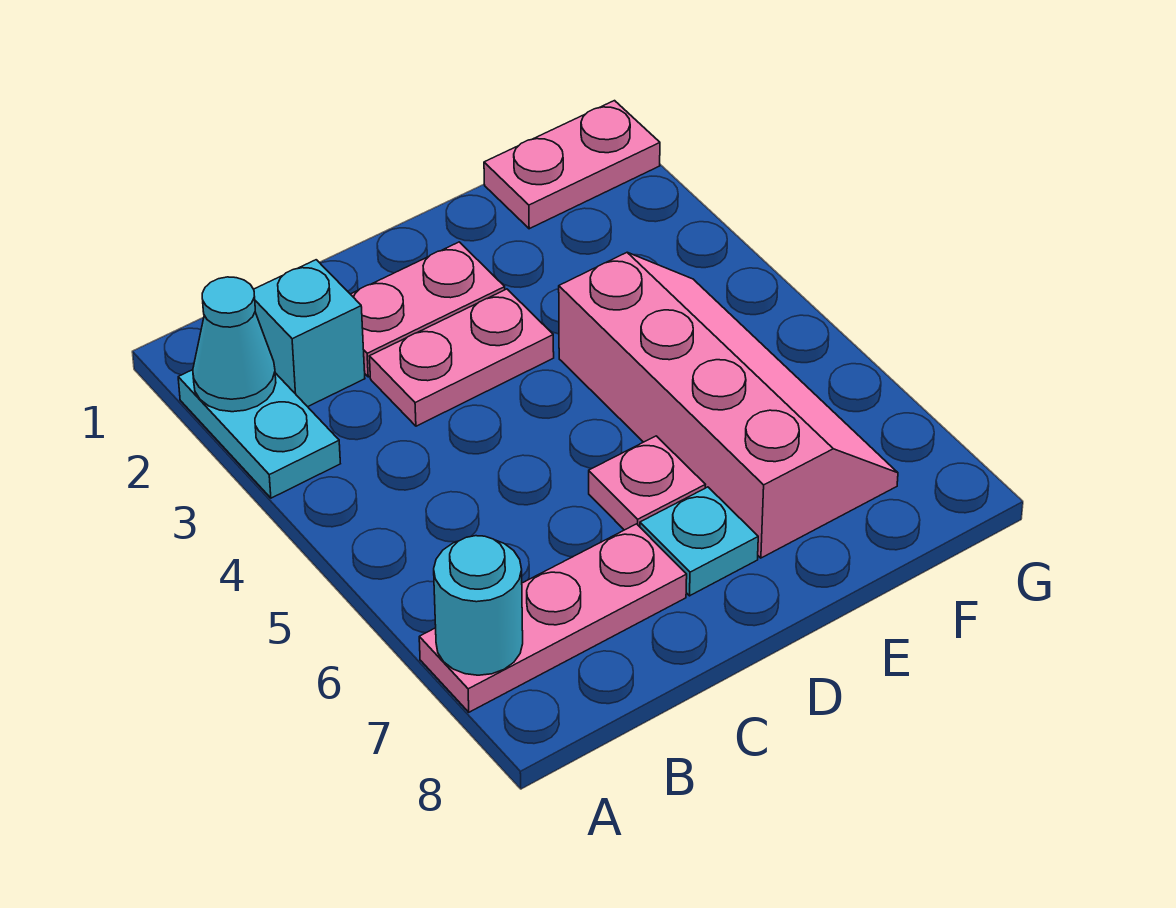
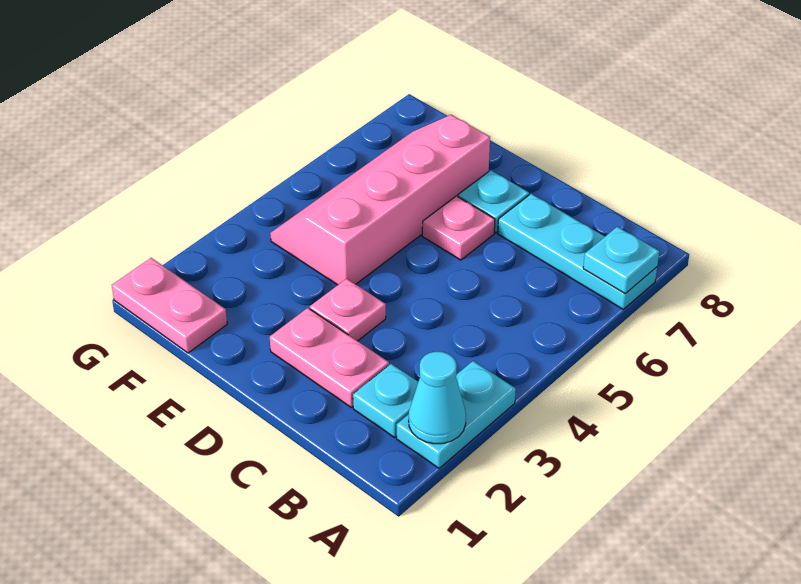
pink 1x3 plate [419,524,687,712] -> cyan 1x3 plate [498,194,657,309]
cyan 1x1 round brick [434,536,523,675] -> cyan 1x1 plate [583,227,659,293]
cyan 1x1 brick [254,260,365,407] -> cyan 1x1 plate [353,364,418,437]
pink 1x2 plate [369,289,554,426] -> pink 1x1 plate [310,279,386,341]

